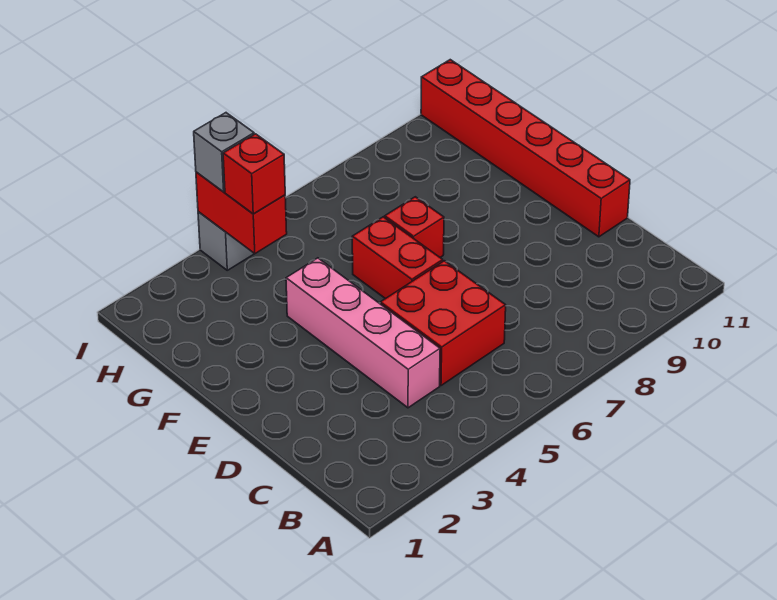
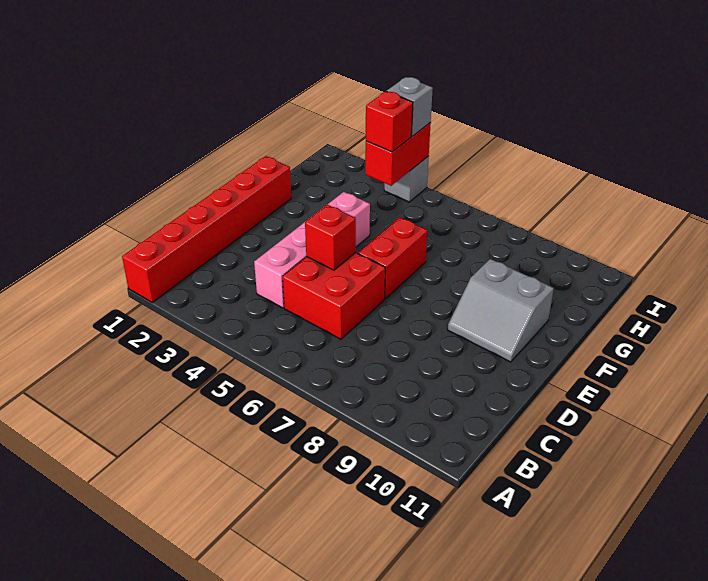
red 1x6 brick [421,60,630,237] -> red 1x6 brick moved to [122,156,291,302]
none -> grey 2x2 slope [448,259,554,362]
red 1x1 brick [385,197,444,257] -> red 1x1 brick moved to [305,205,356,270]

